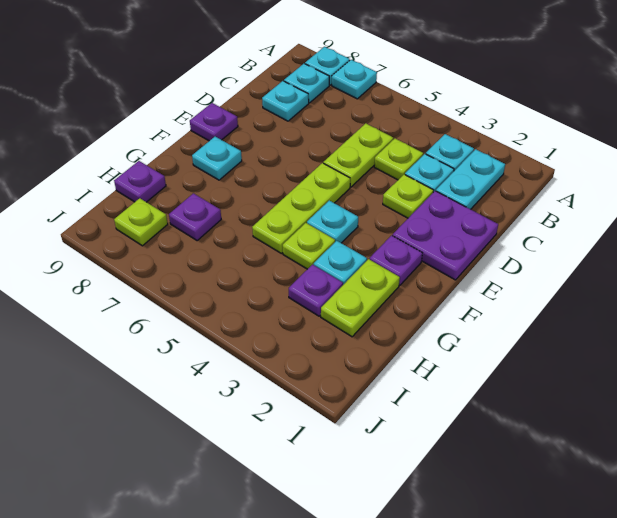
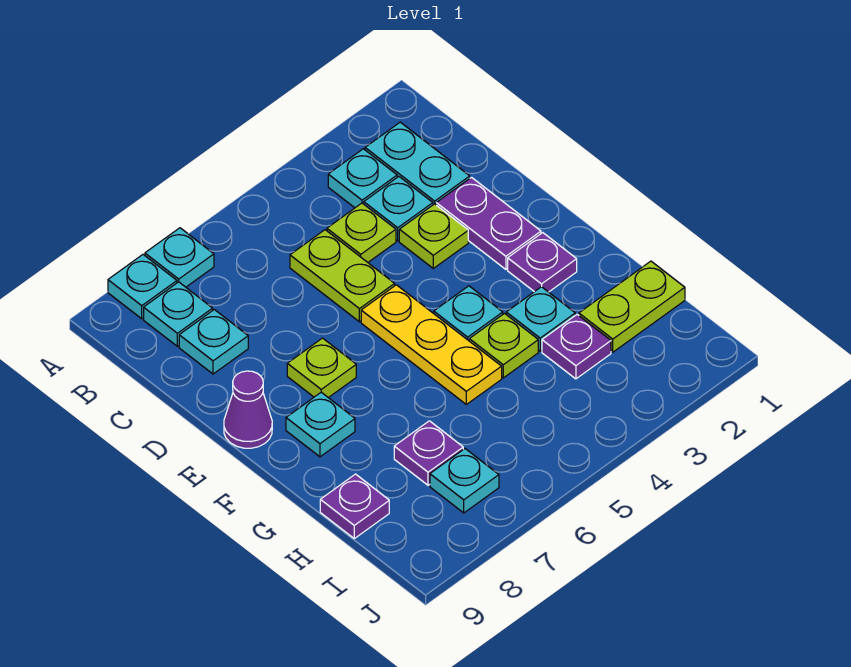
purple 2x2 plate [393,191,498,280] -> purple 1x2 plate [436,178,541,269]
lime 1x3 plate [252,163,350,253] -> yellow 1x3 plate [361,285,502,404]
purple 1x1 plate [190,103,238,141] -> purple 1x1 cone [224,371,272,448]
lime 1x2 plate [321,259,400,337] -> lime 1x2 plate turned to [579,261,685,352]
none -> cyan 1x1 plate [430,449,499,513]
lime 1x1 plate [114,198,168,246] -> lime 1x1 plate moved to [287,338,356,398]

